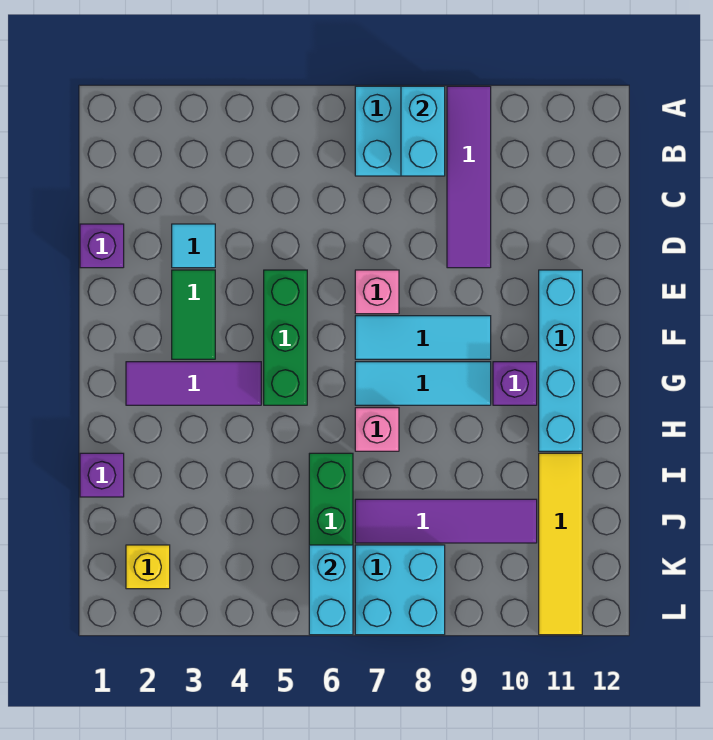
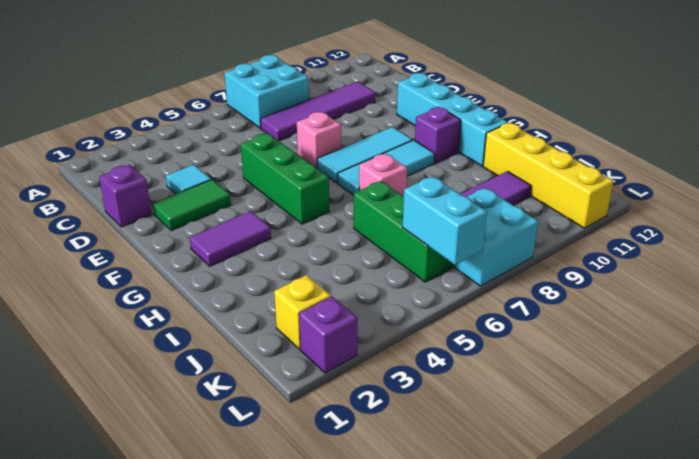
cyan 1x2 brick [401,86,445,176] -> none
purple 1x4 tile [447,86,491,268] -> purple 1x4 tile turned to [260,82,375,141]
green 1x2 tile [172,270,215,359] -> green 1x2 tile turned to [153,179,231,231]
purple 1x3 tile [126,362,261,405] -> purple 1x2 tile [190,211,271,266]
purple 1x1 brick [80,453,124,497] -> purple 1x1 brick moved to [299,297,358,373]
yellow 1x4 tile [539,453,582,635] -> yellow 1x4 brick [483,123,613,228]

